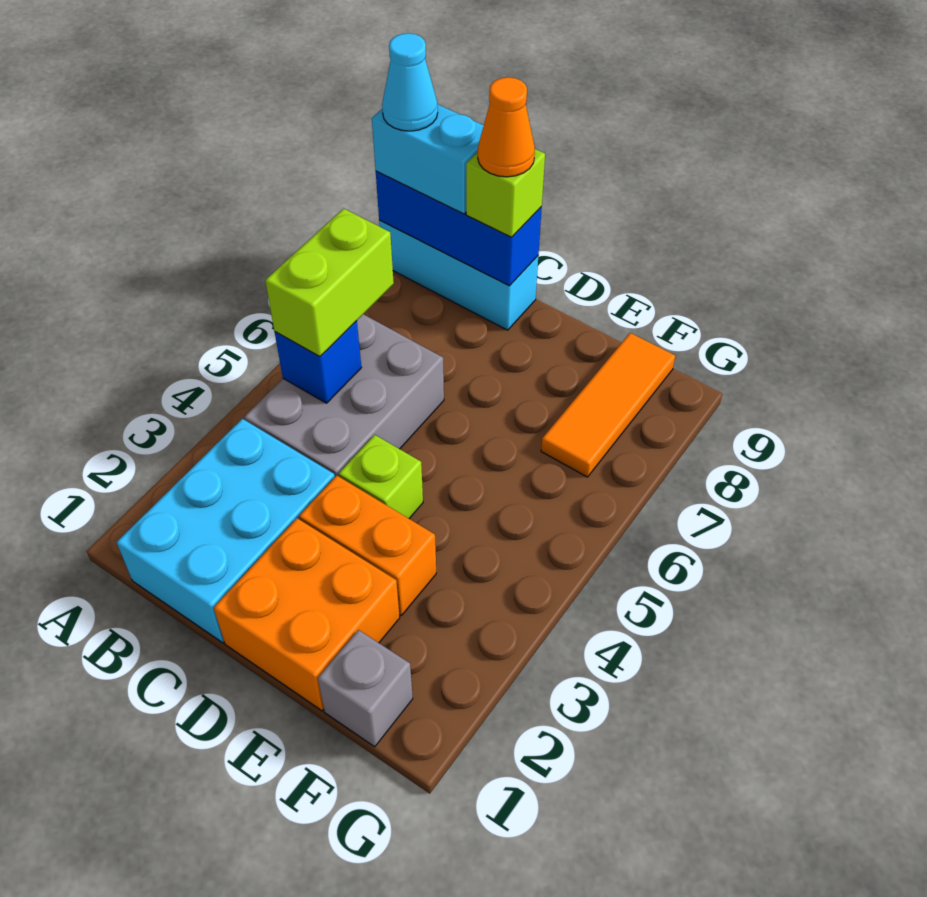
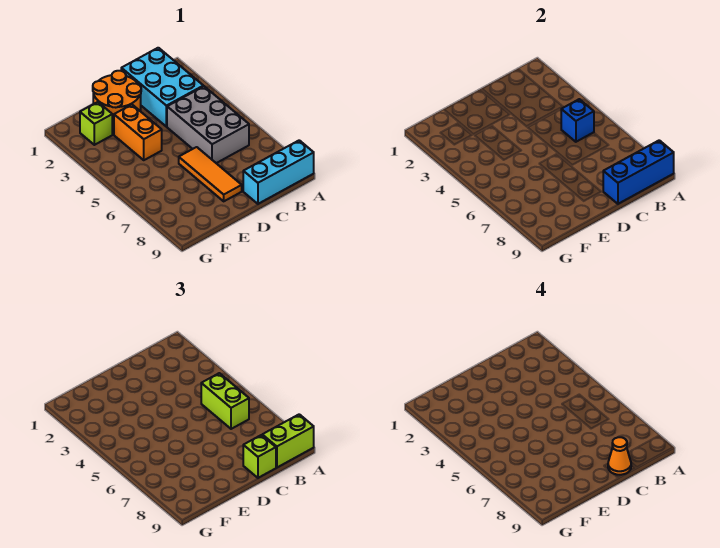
cyan 1x2 brick [372,105,484,214] -> lime 1x2 brick [262,414,314,468]
cyan 1x1 cone [382,33,438,131] -> none
orange 2x2 brick [214,518,400,711] -> orange 2x2 round brick [93,71,141,128]
orange 1x2 brick [299,475,436,615] -> orange 1x2 brick turned to [114,105,162,160]
lime 1x1 brick [339,435,423,518] -> lime 1x1 brick moved to [80,102,112,145]
grey 1x1 brick [318,630,413,747] -> none
orange 1x3 tile [541,333,675,477] -> orange 1x3 tile moved to [179,147,242,201]

